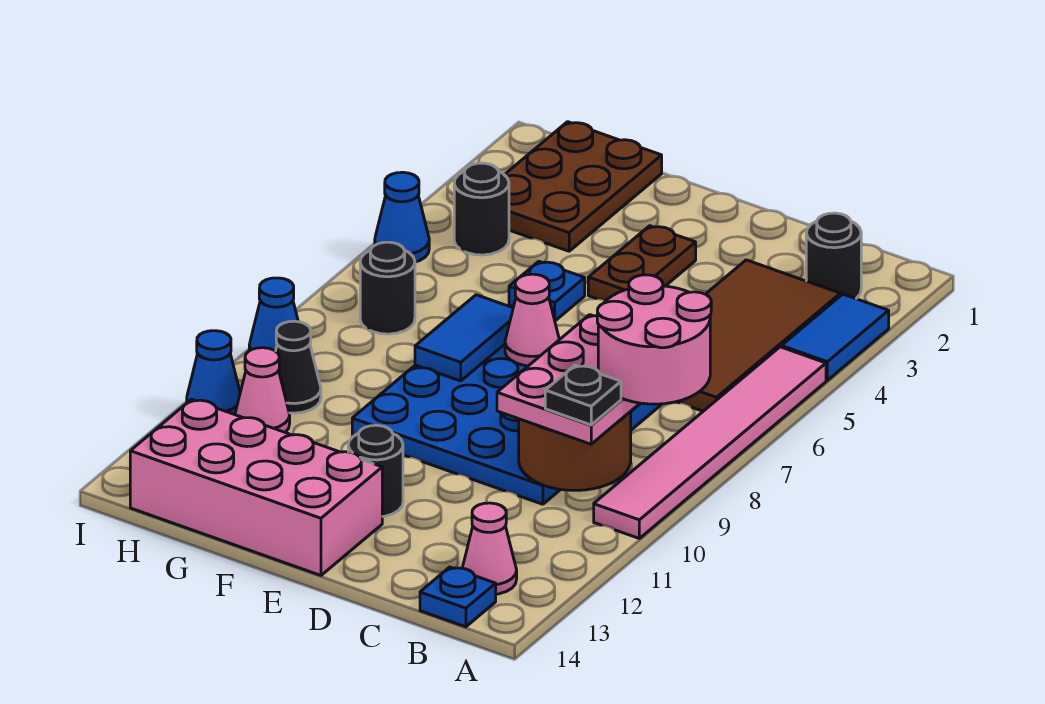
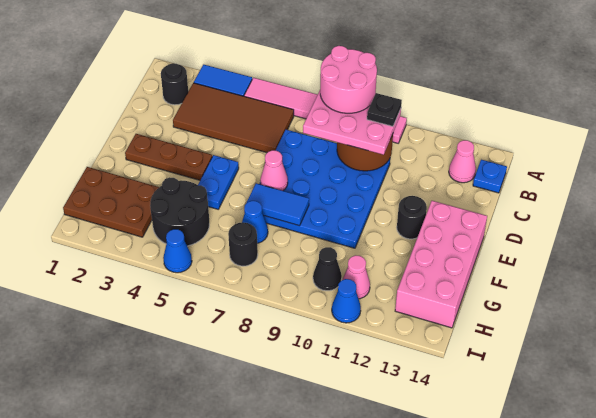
brown 1x2 plate [588,226,696,301] -> brown 1x3 plate [125,134,212,180]
blue 1x1 plate [509,261,585,321] -> blue 1x2 plate [198,155,239,209]
black 1x1 round brick [454,163,509,255] -> black 2x2 round brick [150,177,209,246]
blue 1x1 cone [249,278,298,351] -> blue 1x1 cone moved to [242,201,268,243]

